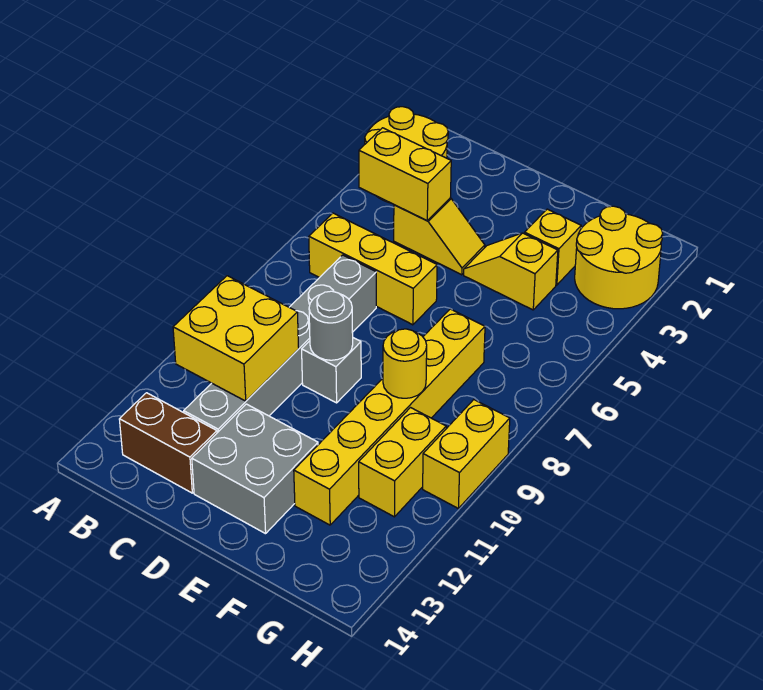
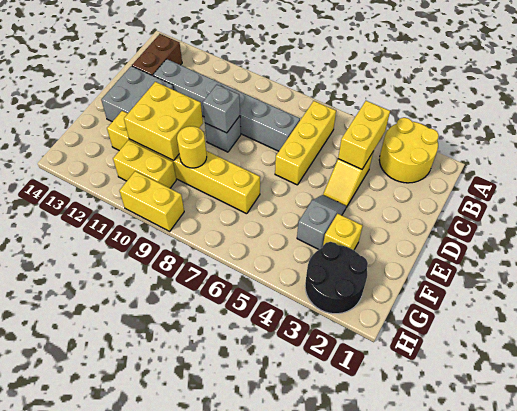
yellow 2x2 brick [173,276,299,401] -> yellow 2x2 brick moved to [124,82,203,161]
grey 1x1 round brick [309,291,353,360] -> grey 1x1 brick [203,85,240,133]
yellow 1x2 slope [464,233,558,310] -> grey 1x2 slope [297,195,346,249]
yellow 2x2 round brick [575,206,663,309] -> black 2x2 round brick [305,242,368,314]

